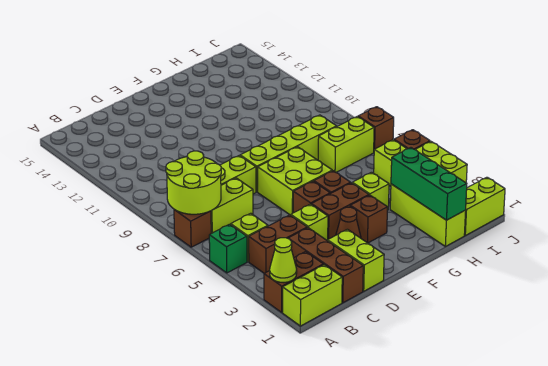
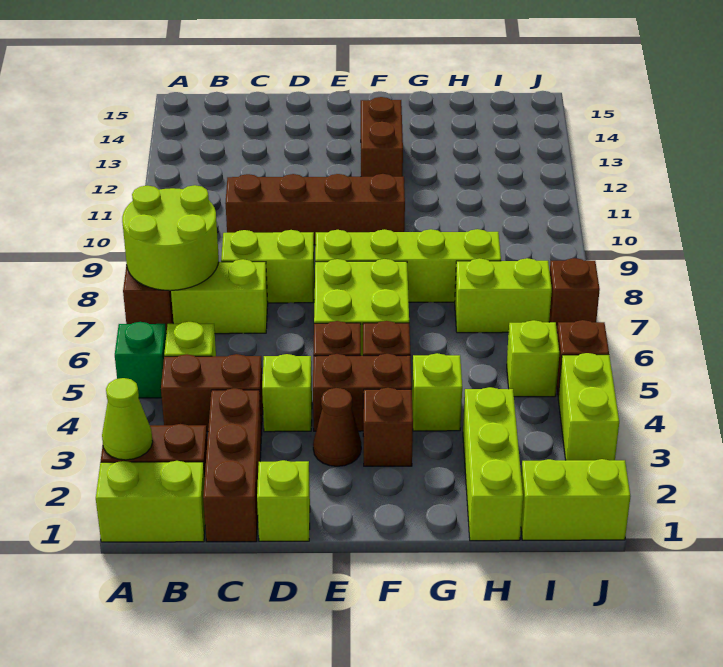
none -> brown 1x4 brick [225,174,405,245]
lime 1x2 brick [328,229,384,291] -> lime 1x1 brick [257,460,310,541]
none -> brown 1x2 brick [361,97,403,177]
green 1x3 brick [391,148,467,220] -> none

